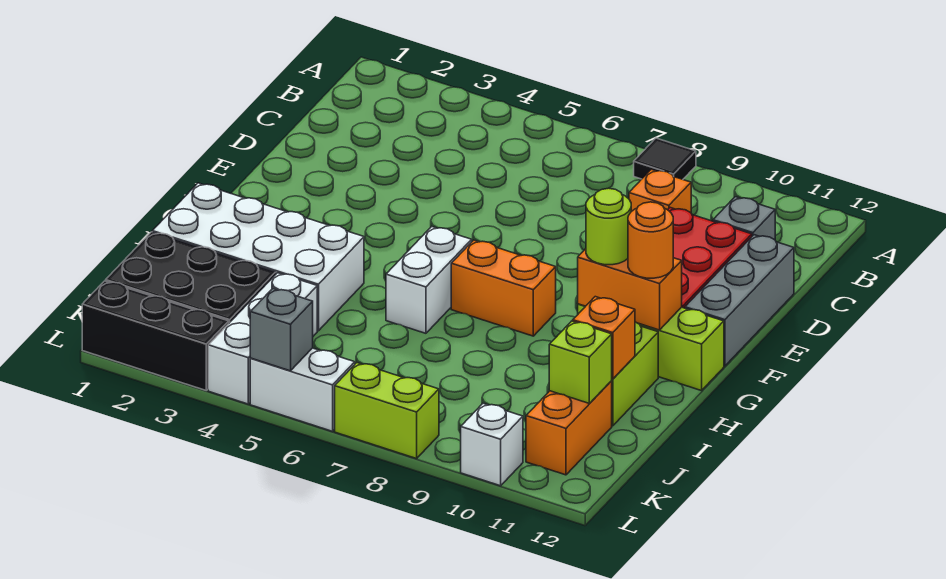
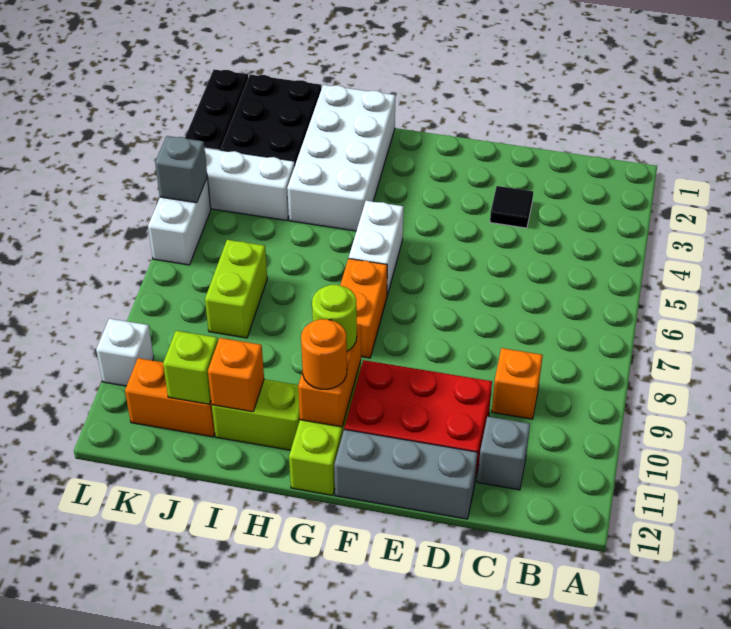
black 1x1 tile [634,138,696,179] -> black 1x1 tile moved to [490,186,533,228]
white 1x2 brick [386,227,472,333] -> white 1x2 brick turned to [349,201,404,295]
lime 1x2 brick [335,363,439,459] -> lime 1x2 brick moved to [205,240,267,338]

